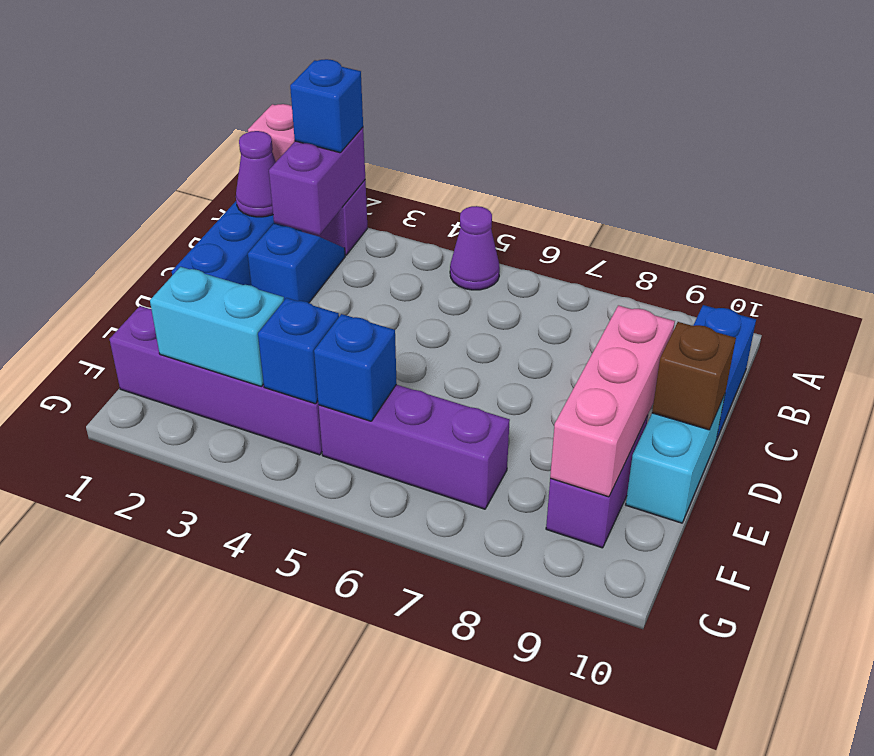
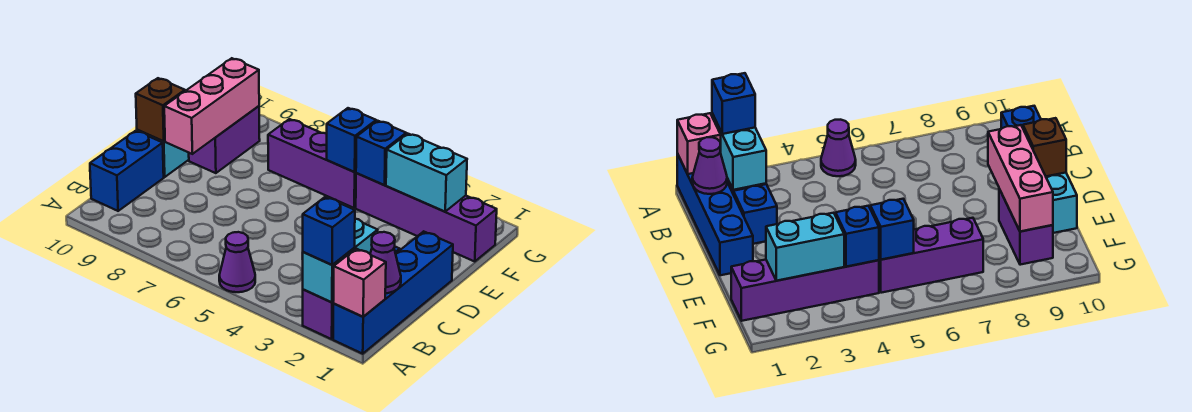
purple 1x2 brick [269,127,365,235] -> cyan 1x2 brick [302,219,378,302]

